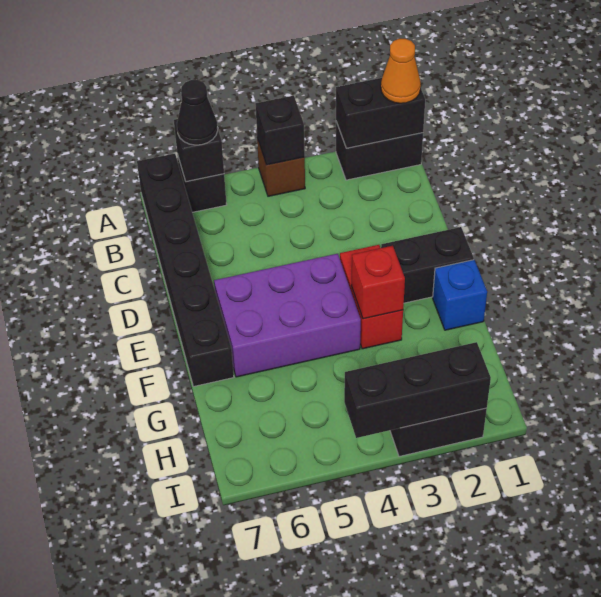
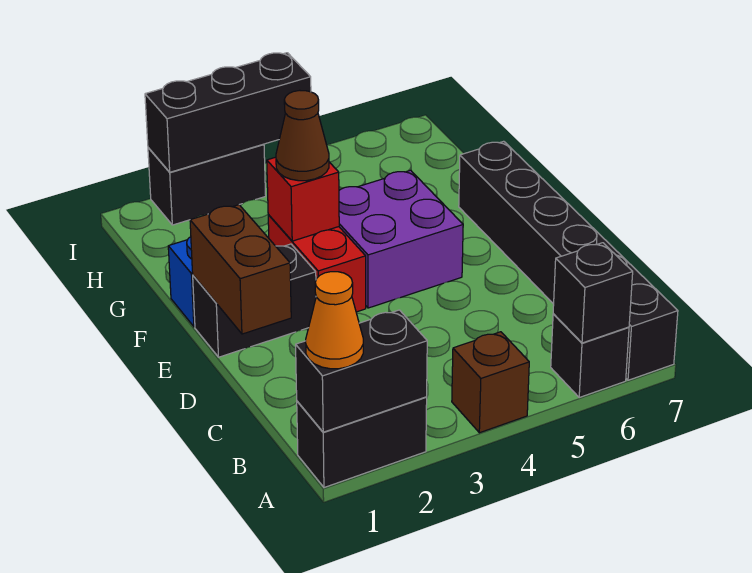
black 1x1 brick [255,96,305,165] -> none
black 1x1 cone [177,80,218,145] -> none
none -> brown 1x2 brick [190,205,291,334]
purple 2x3 brick [214,254,361,377] -> purple 2x2 brick [339,170,463,308]
none -> brown 1x1 cone [276,90,329,181]

